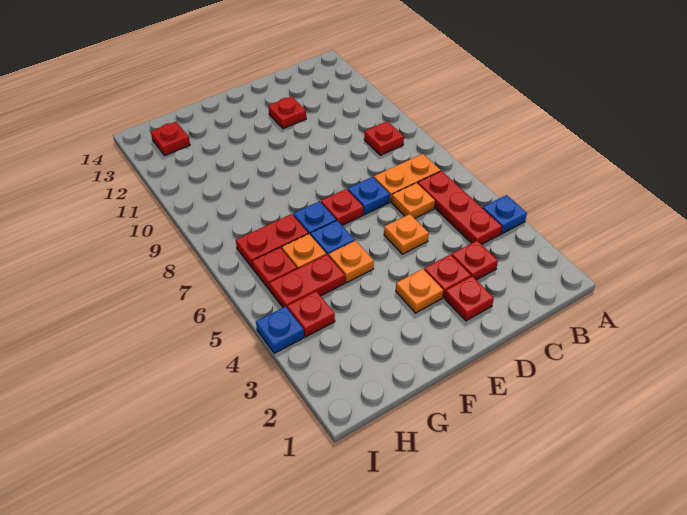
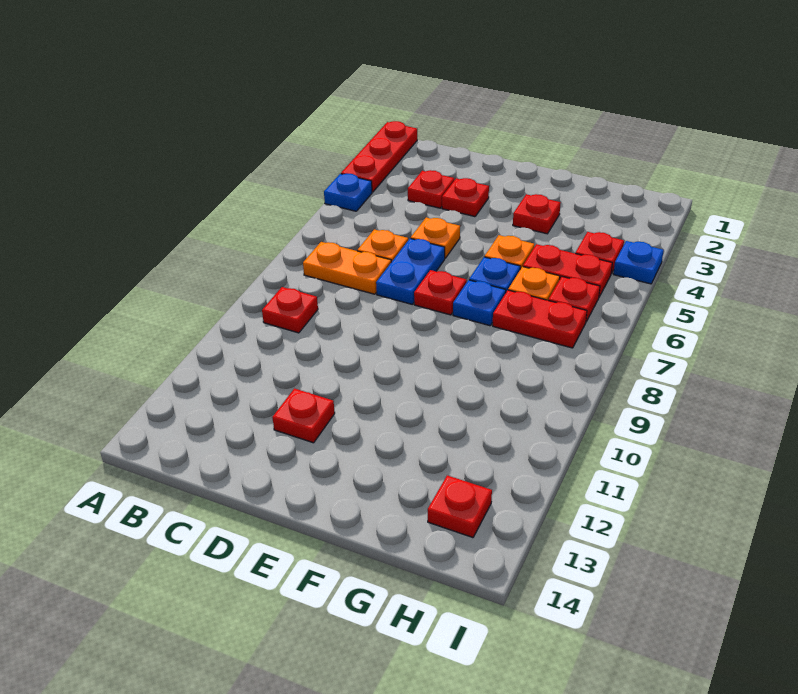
red 1x3 plate [418,171,502,245] -> red 1x3 plate moved to [341,121,417,192]
red 1x1 plate [445,276,494,321] -> red 1x1 plate moved to [513,194,561,234]
blue 1x1 plate [348,177,390,214] -> blue 1x2 plate [376,238,445,305]
orange 1x1 plate [396,269,443,313] -> none

